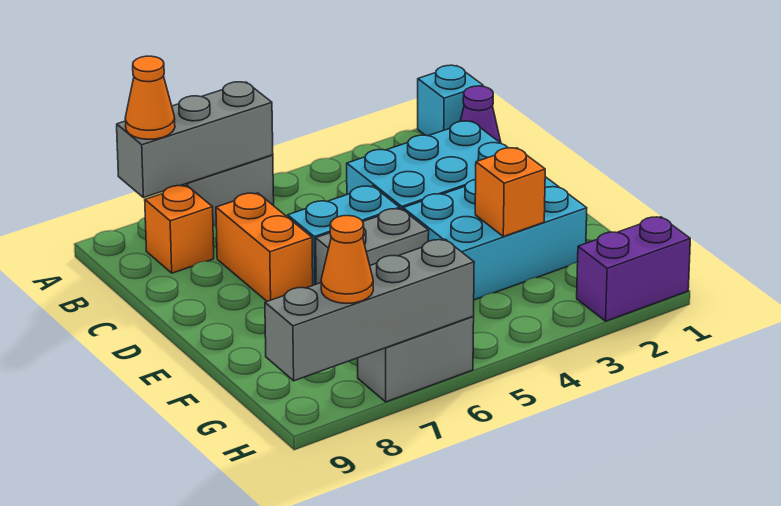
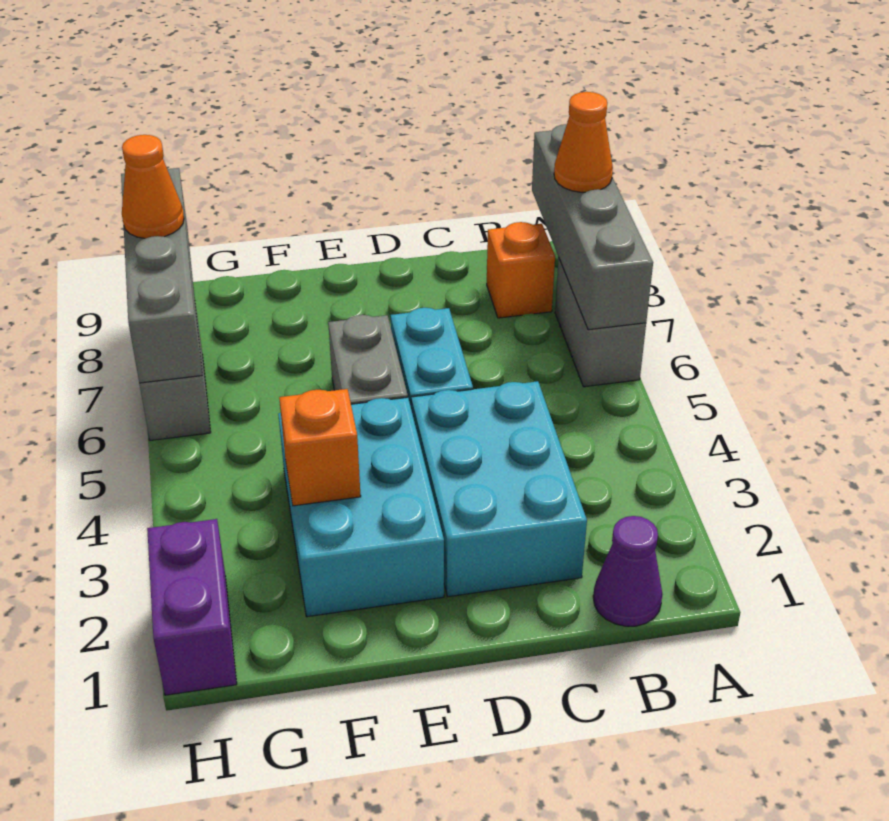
cyan 1x1 brick [418,65,483,136] -> none
grey 1x3 brick [117,82,273,198] -> grey 1x4 brick [532,124,653,330]
orange 1x2 brick [216,193,313,301] -> none

